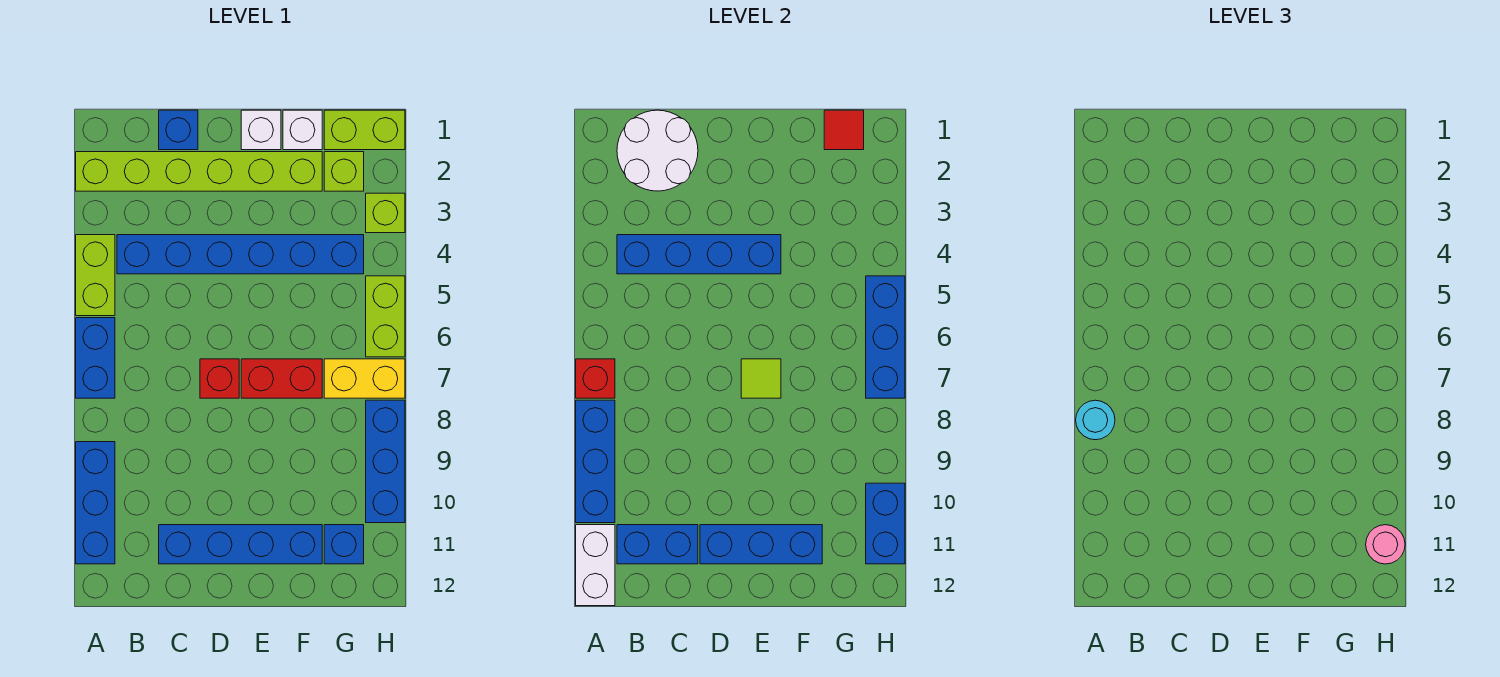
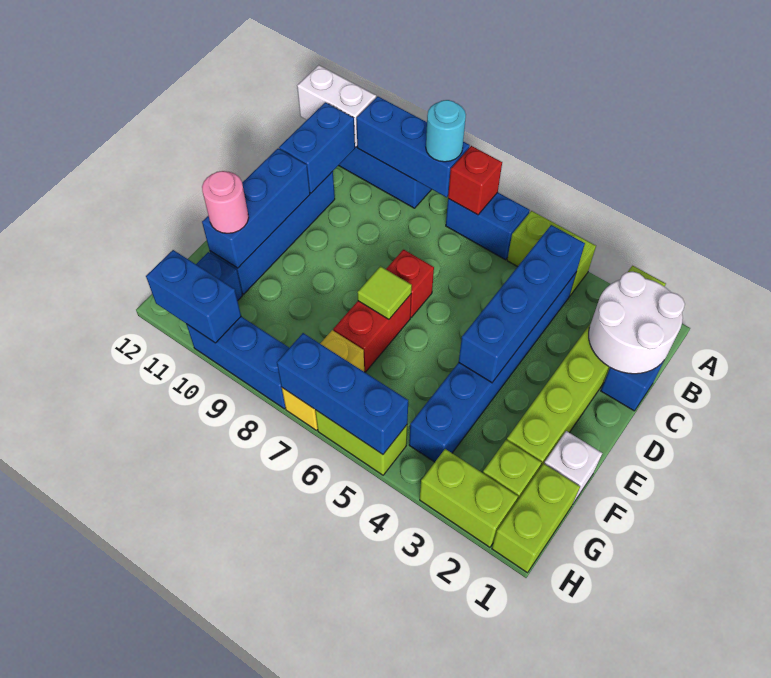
white 1x1 brick [241,110,281,150] -> none
red 1x1 tile [824,110,864,150] -> none
lime 1x1 brick [366,193,405,233] -> lime 1x2 brick [420,449,518,547]
pink 1x1 round brick [1366,525,1405,564] -> pink 1x1 round brick moved to [202,171,249,233]

